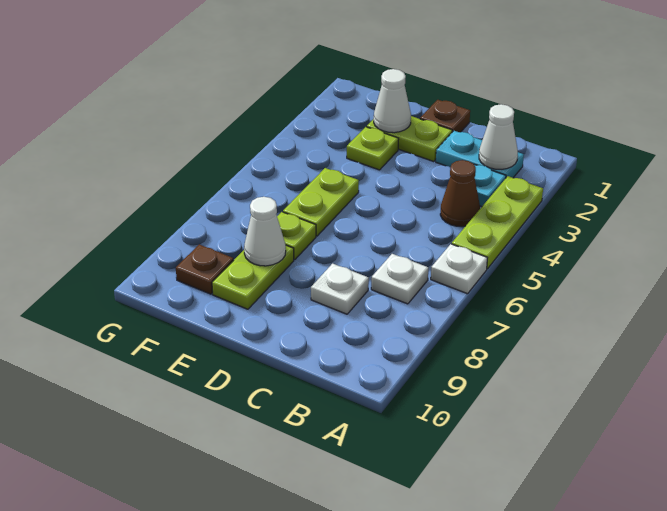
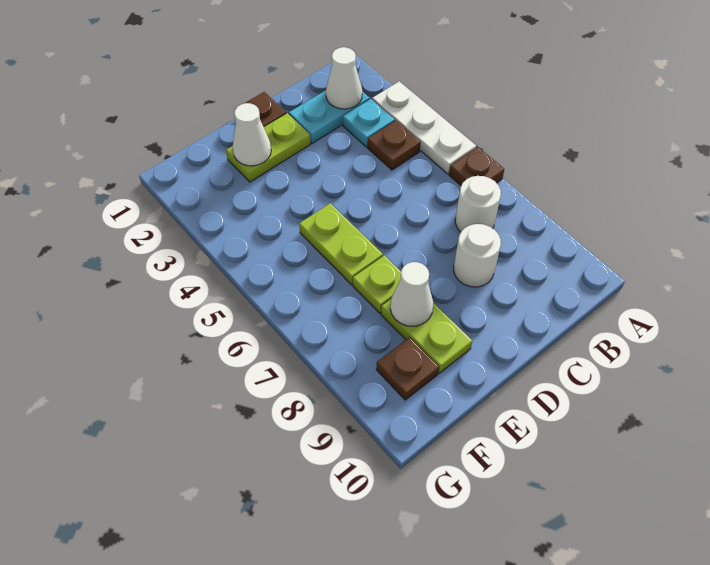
lime 1x3 plate [452,176,543,269] -> white 1x3 plate [372,81,476,174]
white 1x1 plate [431,244,487,294] -> brown 1x1 plate [449,147,504,185]
brown 1x1 cone [440,160,480,227] -> brown 1x1 plate [368,121,421,170]
white 1x1 plate [371,254,428,304] -> white 1x1 round brick [455,176,501,232]
white 1x1 plate [311,264,369,314] -> white 1x1 round brick [454,224,501,287]
lime 1x1 plate [347,127,399,170] -> none

